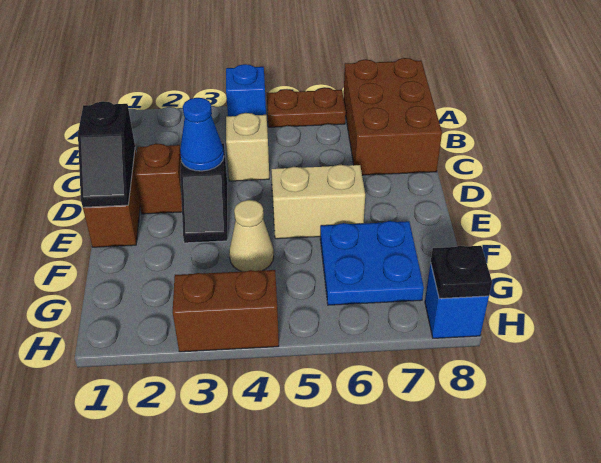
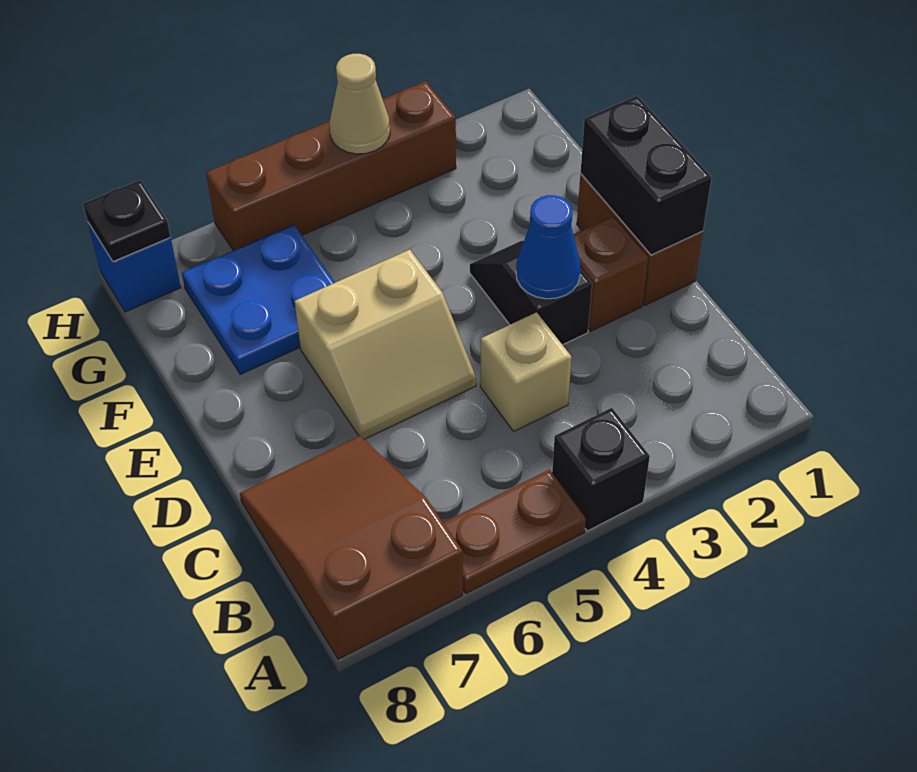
blue 1x1 brick [226,64,266,116] -> black 1x1 brick [552,408,650,531]
brown 2x3 brick [344,58,442,175] -> brown 2x3 slope [240,436,463,659]
black 1x2 slope [78,101,135,207] -> black 1x2 brick [581,96,712,255]
tan 1x1 cone [229,200,274,272] -> tan 1x1 cone moved to [330,54,390,154]
brown 1x2 brick [173,270,279,352] -> brown 1x4 brick [206,81,456,251]

